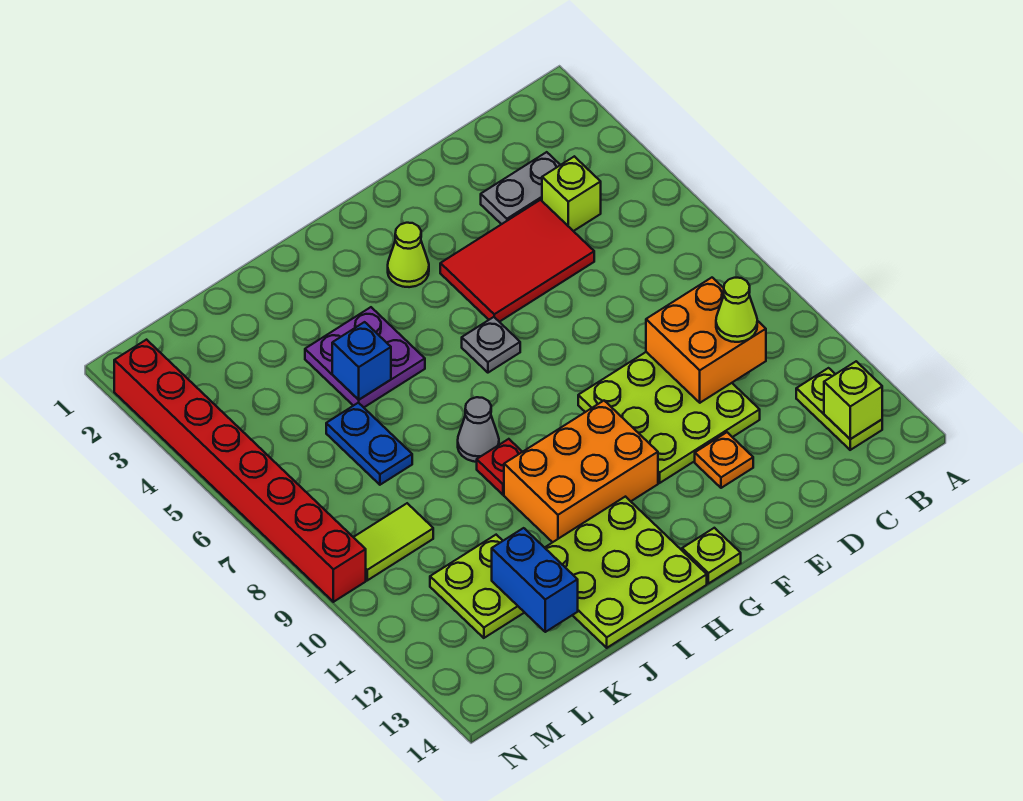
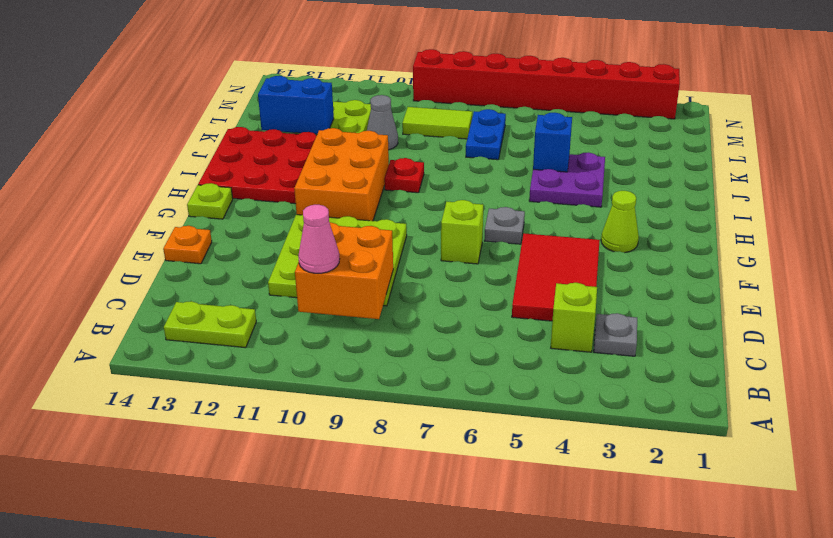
lime 1x1 brick [824,361,882,439] -> lime 1x1 brick moved to [441,200,483,264]
grey 1x2 plate [481,152,560,224] -> grey 1x1 plate [594,313,637,356]
lime 1x1 cone [716,278,757,342] -> pink 1x1 cone [298,205,339,273]
orange 1x1 plate [695,432,753,488] -> orange 1x1 plate moved to [163,226,212,264]
lime 3x3 plate [545,497,707,648] -> red 3x3 plate [198,127,317,204]
grey 1x1 cone [458,397,499,462] -> grey 1x1 cone moved to [367,95,398,150]
blue 1x2 plate [326,403,412,485] -> blue 1x2 plate turned to [466,109,506,160]
lime 1x2 tile [354,503,433,580] -> lime 1x2 tile turned to [402,107,472,139]

